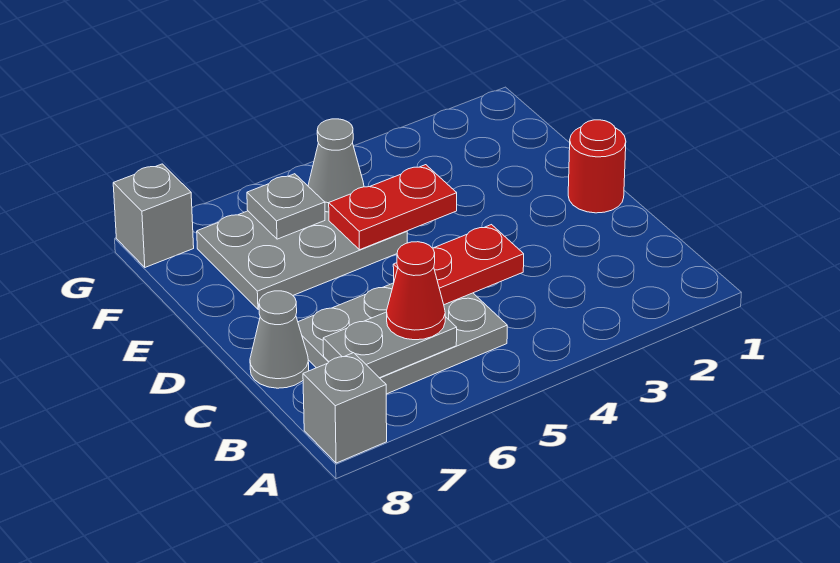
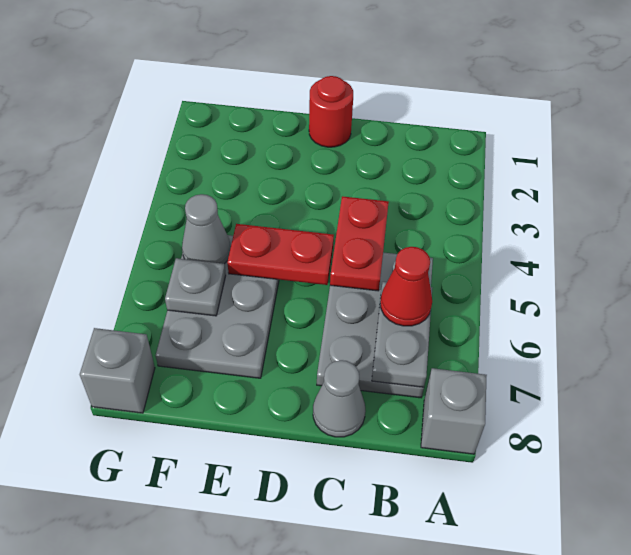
red 1x2 plate [329,165,457,250] -> red 1x2 plate turned to [227,224,334,285]

